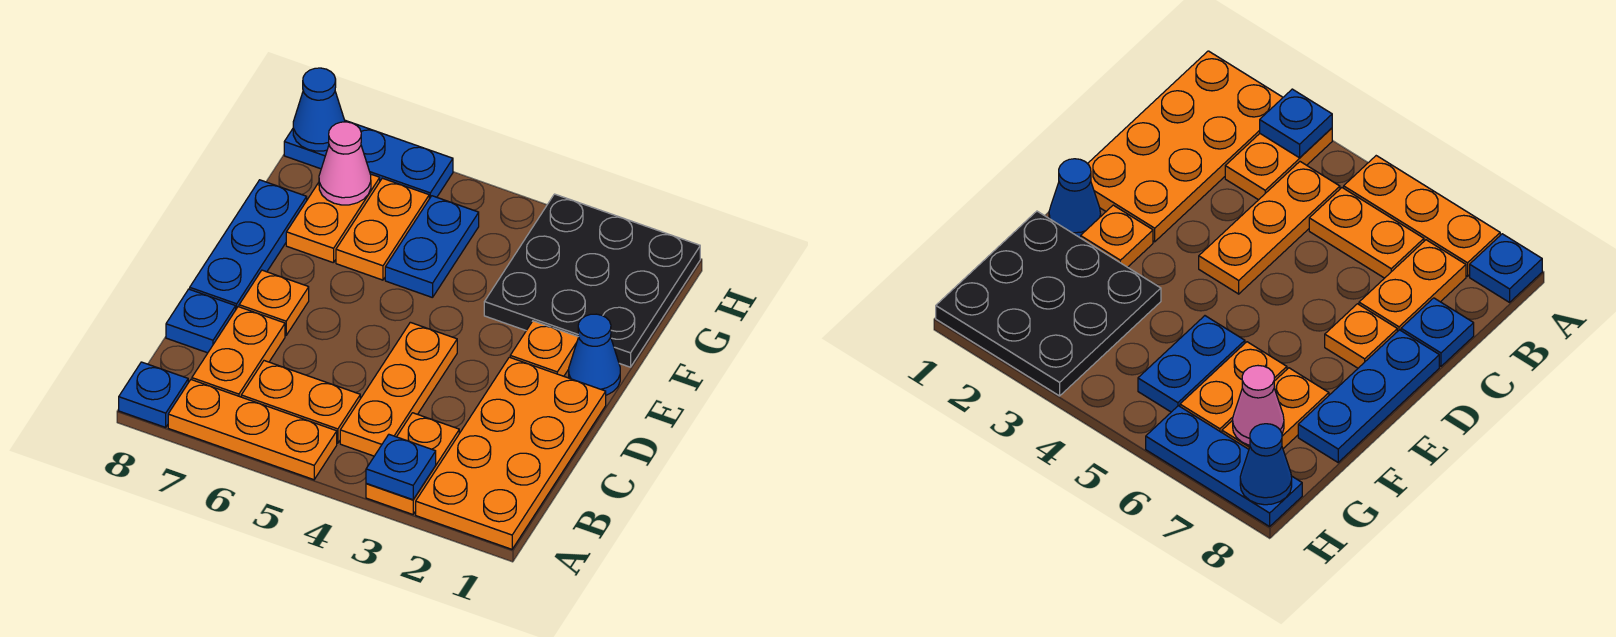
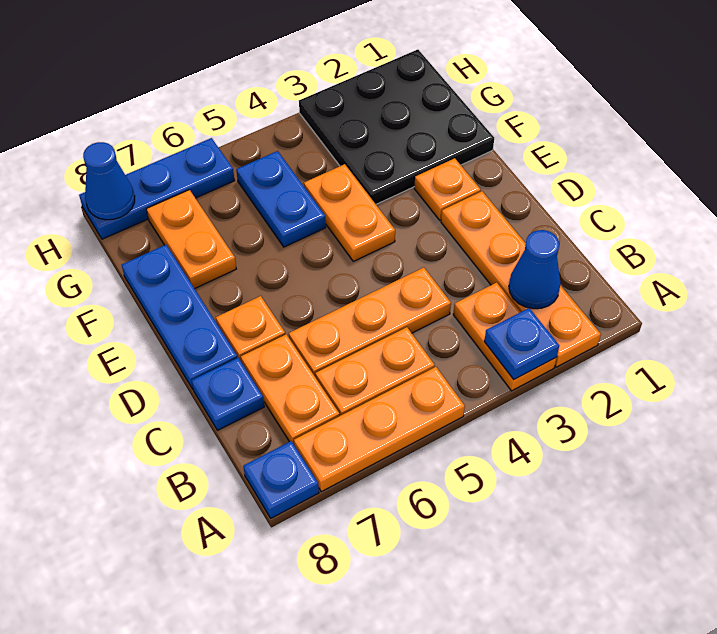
orange 2x4 plate [416,357,606,549] -> orange 1x4 plate [441,191,601,367]
orange 1x3 plate [340,322,457,456] -> orange 1x3 plate turned to [289,268,451,377]
blue 1x1 cone [569,314,620,395] -> blue 1x1 cone moved to [509,230,561,309]
orange 1x2 plate [336,178,429,280] -> orange 1x2 plate moved to [304,164,395,261]
pink 1x1 cone [319,122,371,205] -> none

